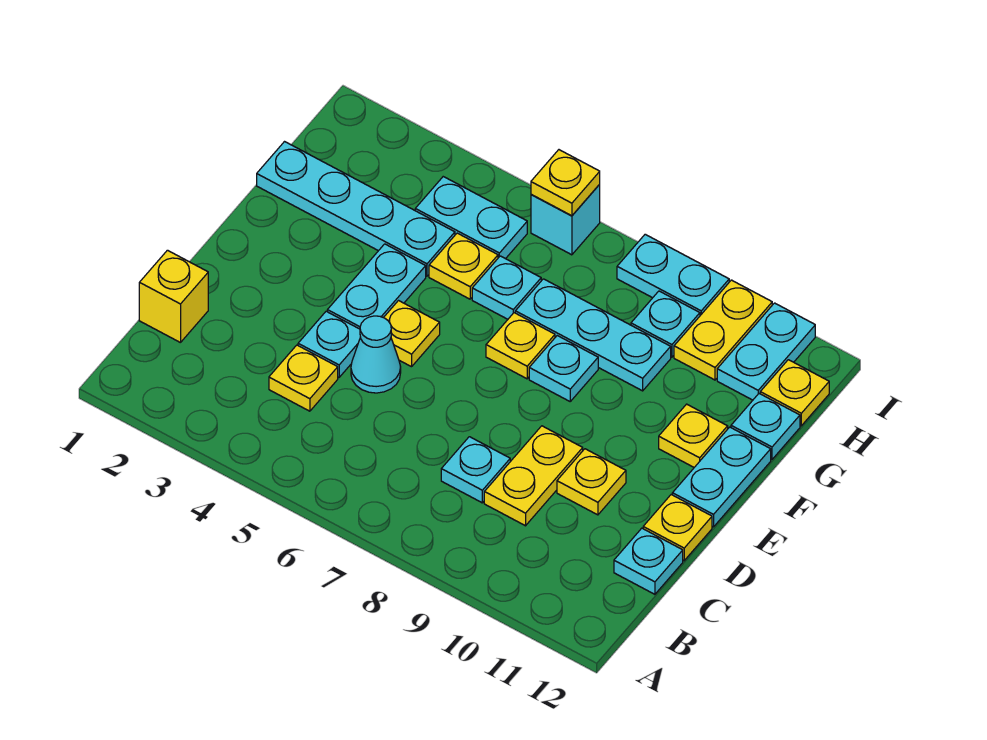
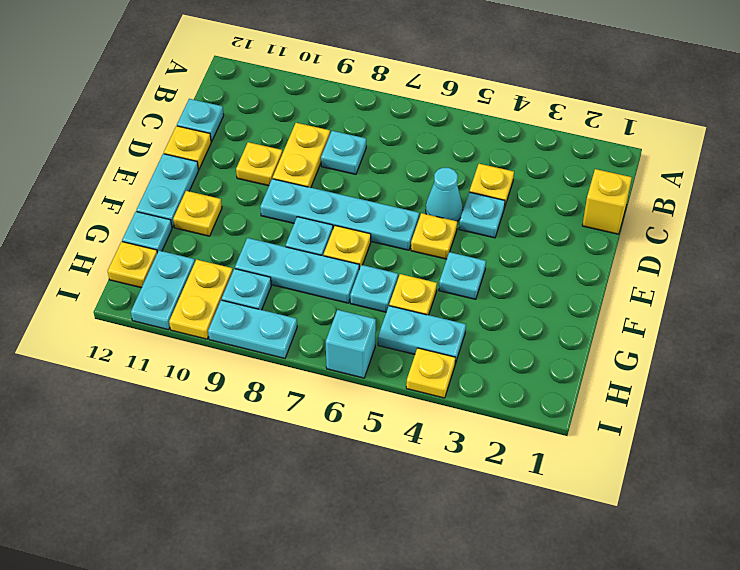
cyan 1x2 plate [327,244,426,329] -> cyan 1x1 plate [439,252,486,299]
cyan 1x4 plate [257,142,455,276] -> cyan 1x4 plate moved to [260,179,419,250]
yellow 1x1 plate [531,150,600,216] -> yellow 1x1 plate moved to [406,348,455,398]

